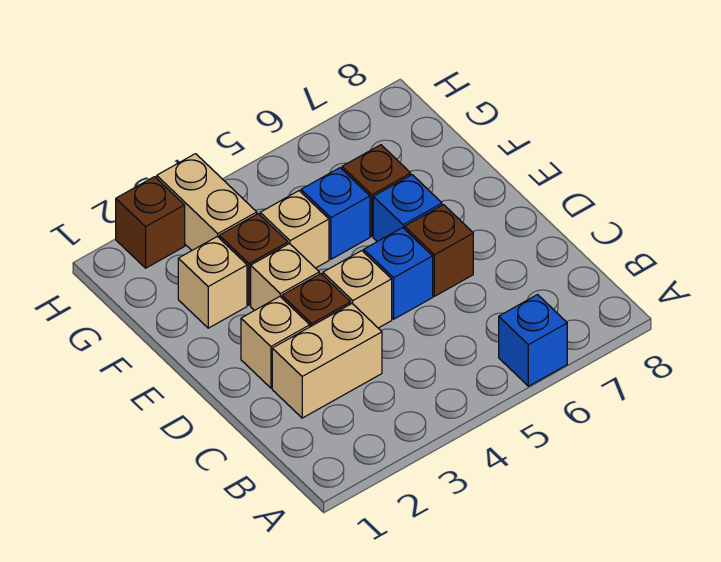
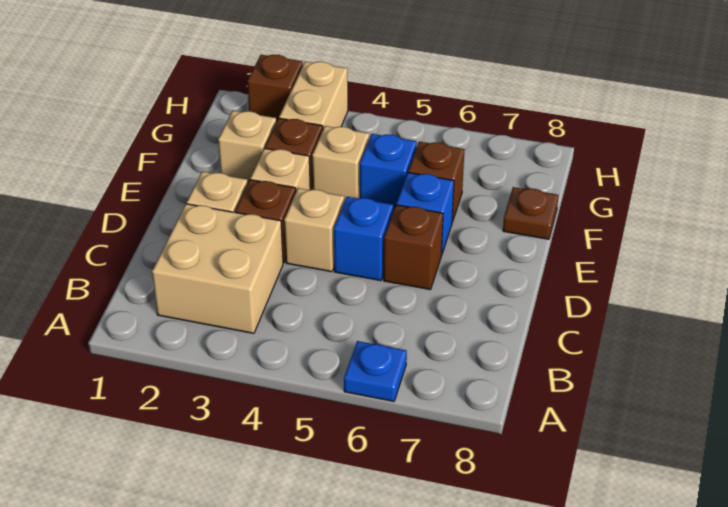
blue 1x1 brick [499,295,567,386] -> blue 1x1 plate [344,341,407,401]
tan 1x2 brick [272,304,382,418] -> tan 2x2 brick [152,204,283,333]
none -> brown 1x1 plate [503,187,559,239]

